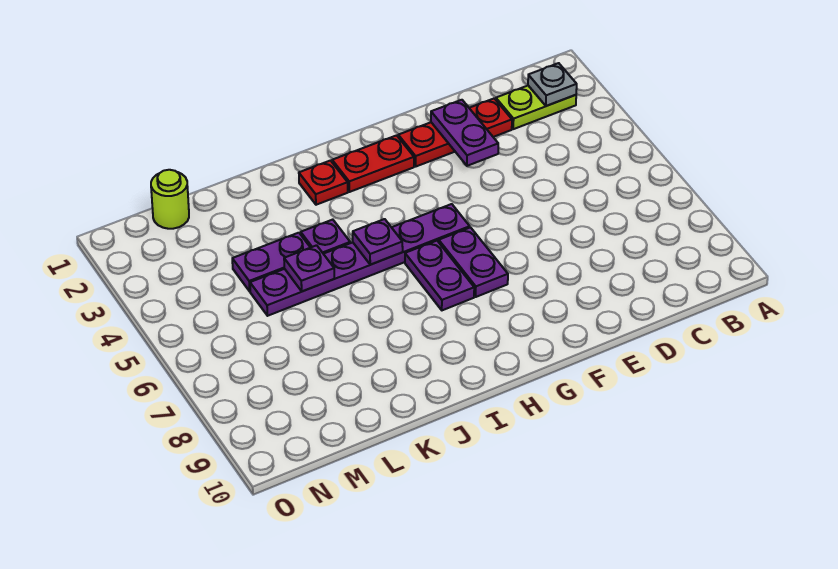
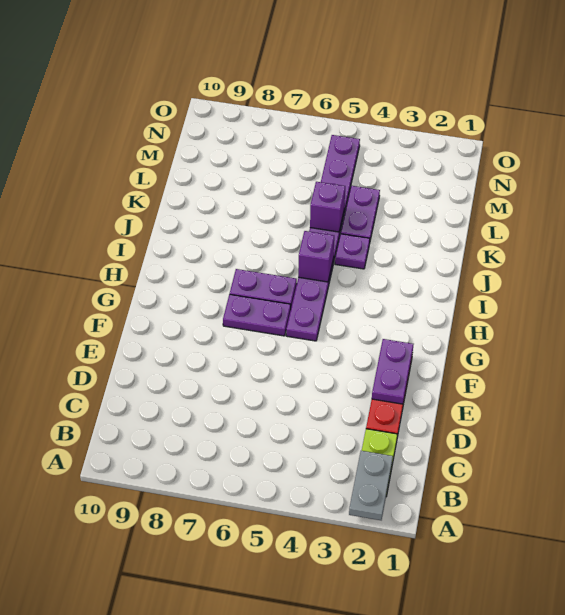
grey 1x1 plate [528,63,577,106] -> grey 1x2 plate [349,451,393,520]
purple 1x2 plate [431,100,498,166] -> purple 1x2 plate turned to [372,339,413,404]
red 1x2 plate [332,135,414,192] -> none
purple 1x6 plate [250,204,470,316] -> purple 1x8 plate [286,135,360,341]
red 1x1 plate [299,161,348,205] -> none
purple 1x1 plate [353,219,403,265] -> purple 1x1 brick [298,231,334,282]
purple 1x1 plate [284,245,334,291] -> purple 1x1 brick [310,182,345,232]
lime 1x1 round brick [151,170,189,229] -> none

